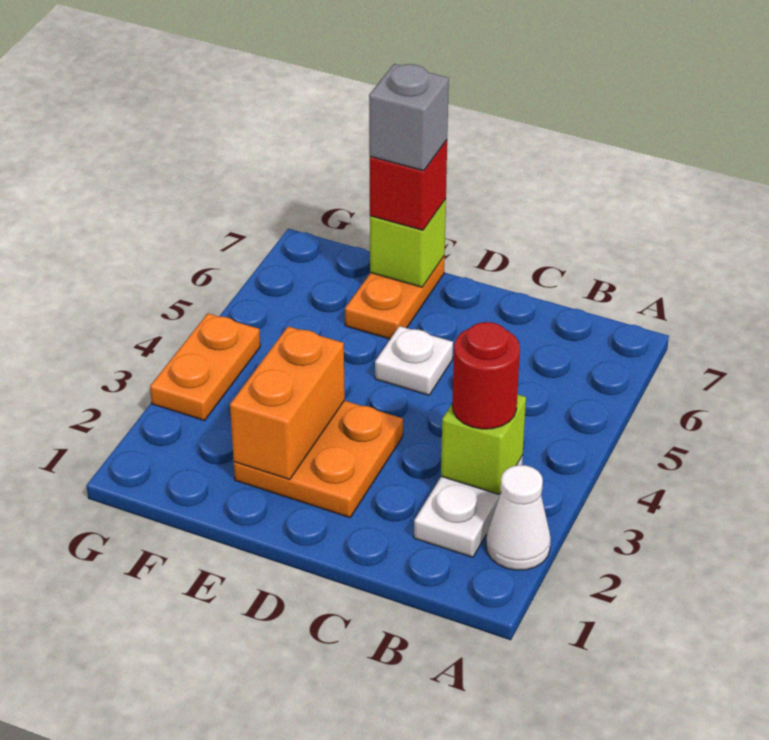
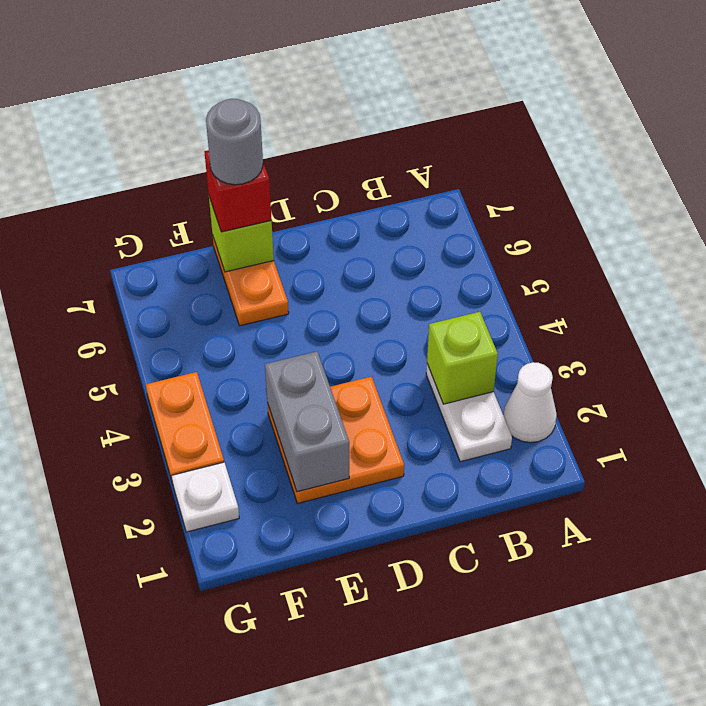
red 1x1 round brick [452,322,520,429] -> none
white 1x1 plate [375,326,453,395] -> white 1x1 plate moved to [172,462,239,532]
orange 1x2 brick [230,326,345,480] -> grey 1x2 brick [265,351,349,492]
grey 1x1 brick [369,64,449,171] -> grey 1x1 round brick [206,99,263,185]

